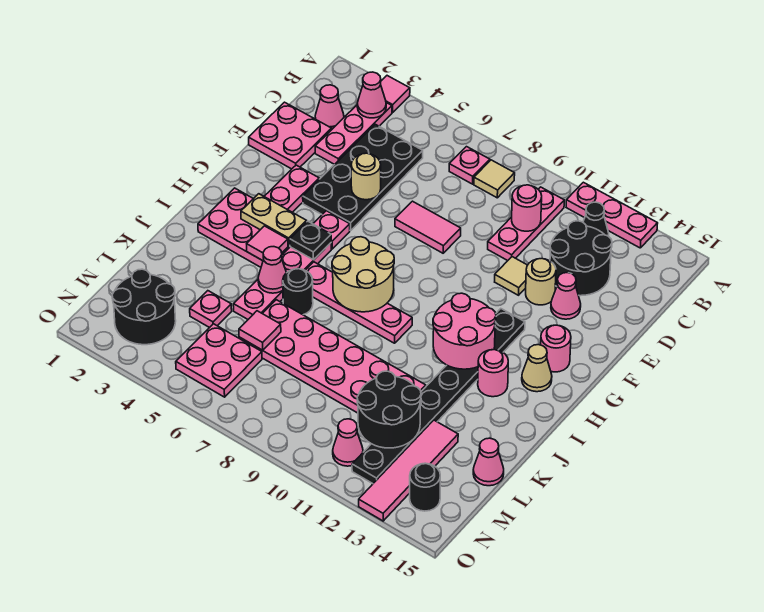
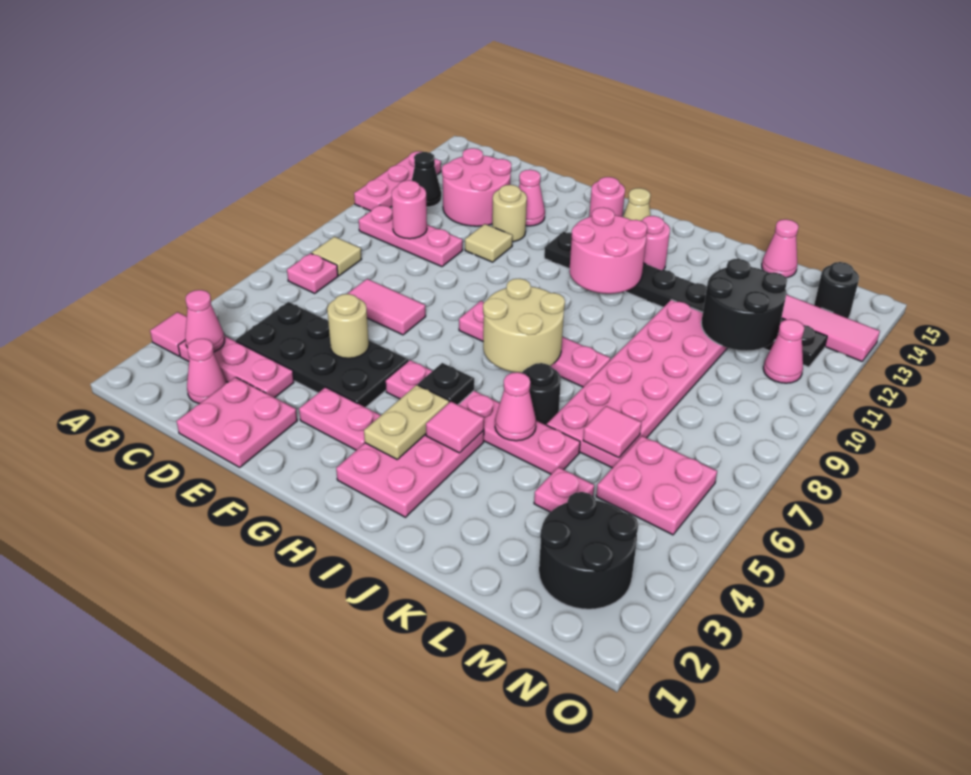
black 2x2 round brick [550,221,612,296] -> pink 2x2 round brick [442,148,512,226]
pink 1x2 tile [395,201,461,253] -> pink 1x2 tile turned to [347,279,426,335]
pink 1x4 plate [305,262,412,343] -> pink 1x4 plate turned to [459,301,610,387]

